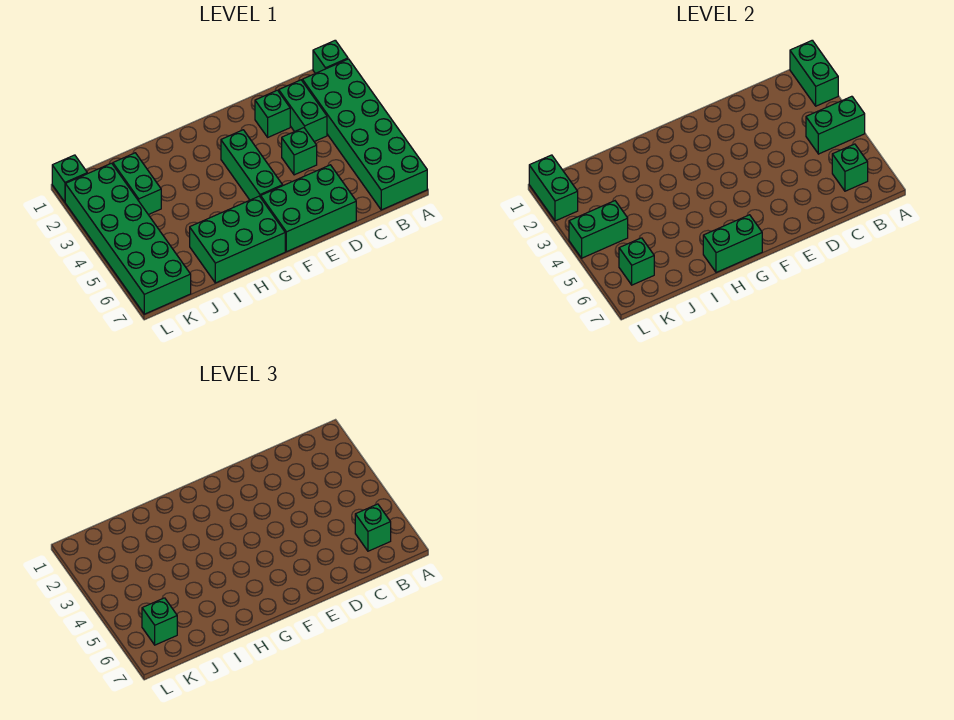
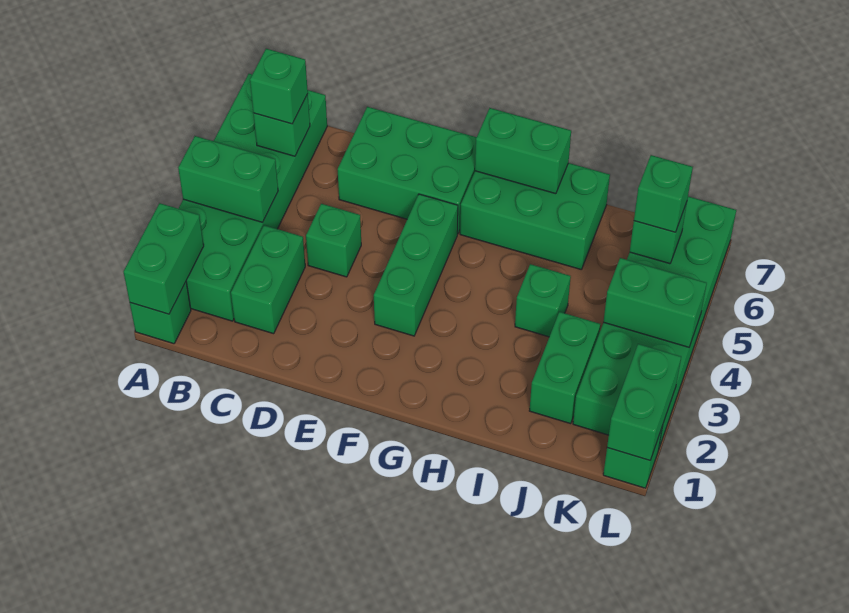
green 1x1 brick [255,90,290,137] -> green 1x1 brick moved to [515,264,571,337]

